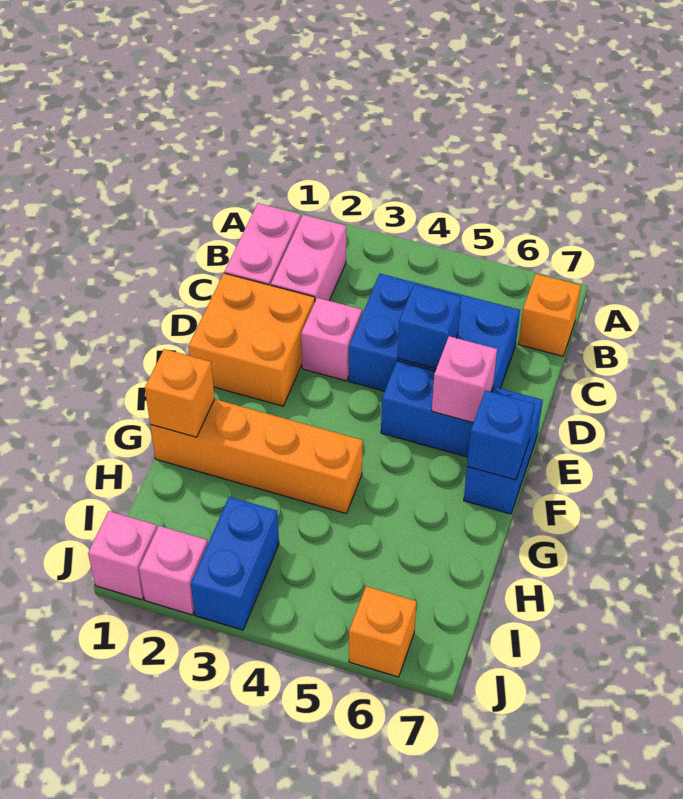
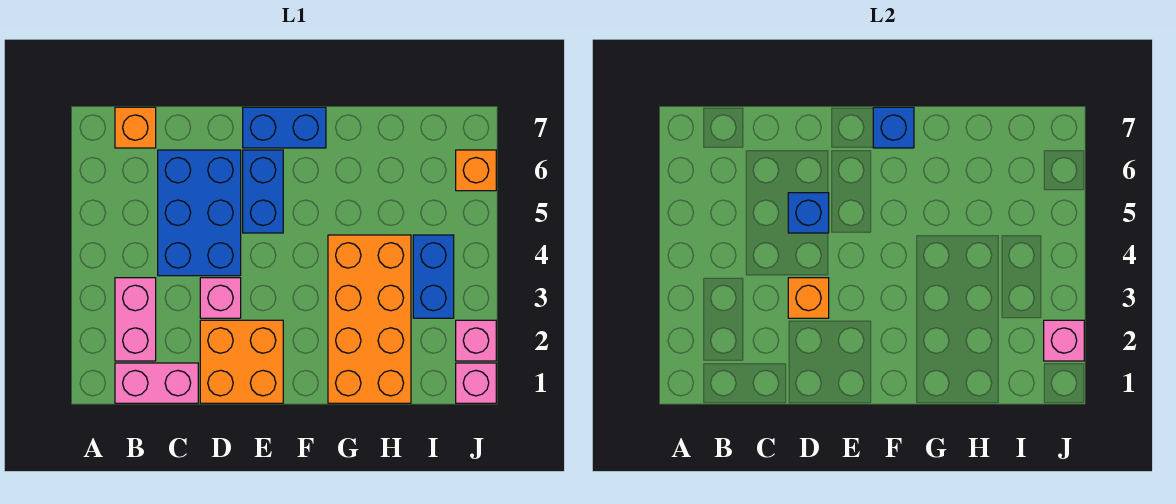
pink 1x2 brick [271,215,346,301] -> pink 1x2 brick turned to [115,278,156,361]
pink 1x1 brick [432,336,497,423] -> pink 1x1 brick moved to [1044,320,1084,361]
orange 1x4 brick [150,399,363,513] -> orange 2x4 brick [328,235,411,403]
orange 1x1 brick [145,349,215,437] -> orange 1x1 brick moved to [788,278,829,318]
blue 1x2 brick [191,497,279,630] -> blue 1x2 brick turned to [413,235,454,318]

